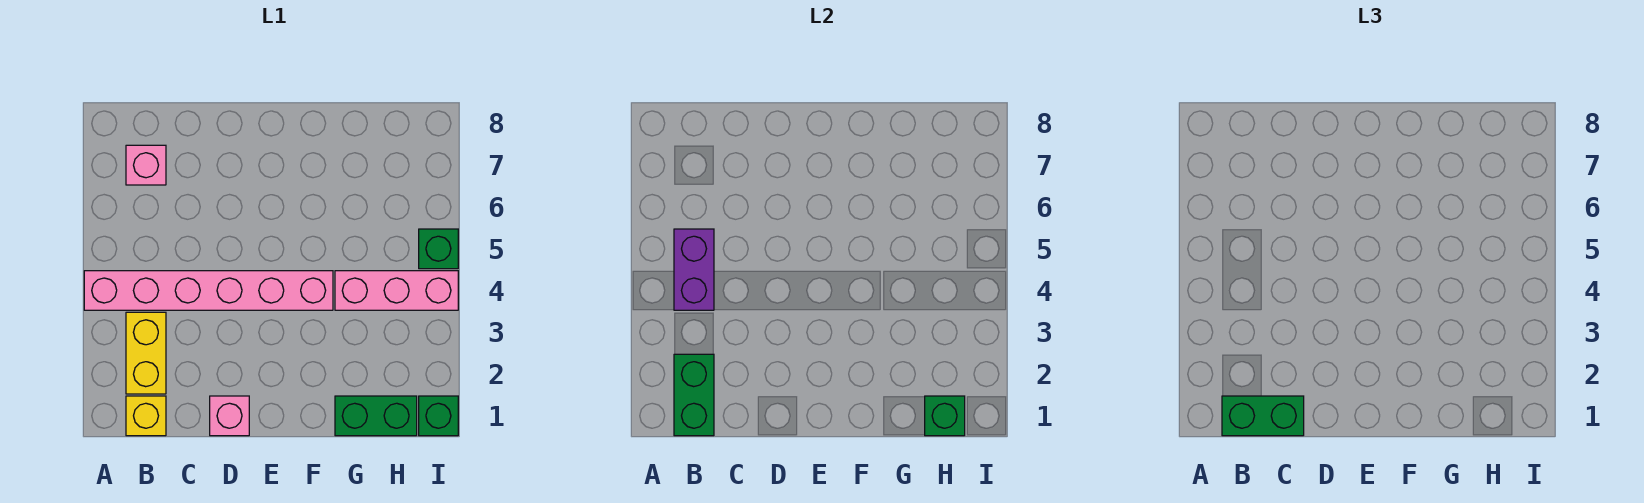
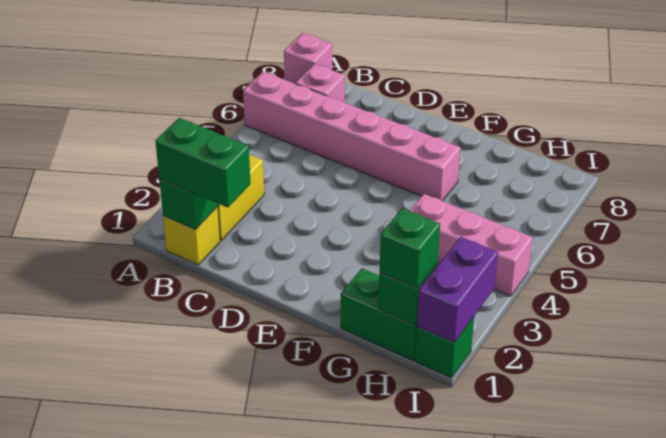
pink 1x6 brick [84,271,333,310] -> pink 1x6 brick moved to [243,72,460,201]
purple 1x2 brick [674,229,714,310] -> purple 1x2 brick moved to [417,237,498,342]
pink 1x1 brick [210,396,249,436] -> pink 1x1 brick moved to [284,33,332,84]
green 1x1 brick [419,229,458,269] -> green 1x1 brick moved to [380,208,440,288]

